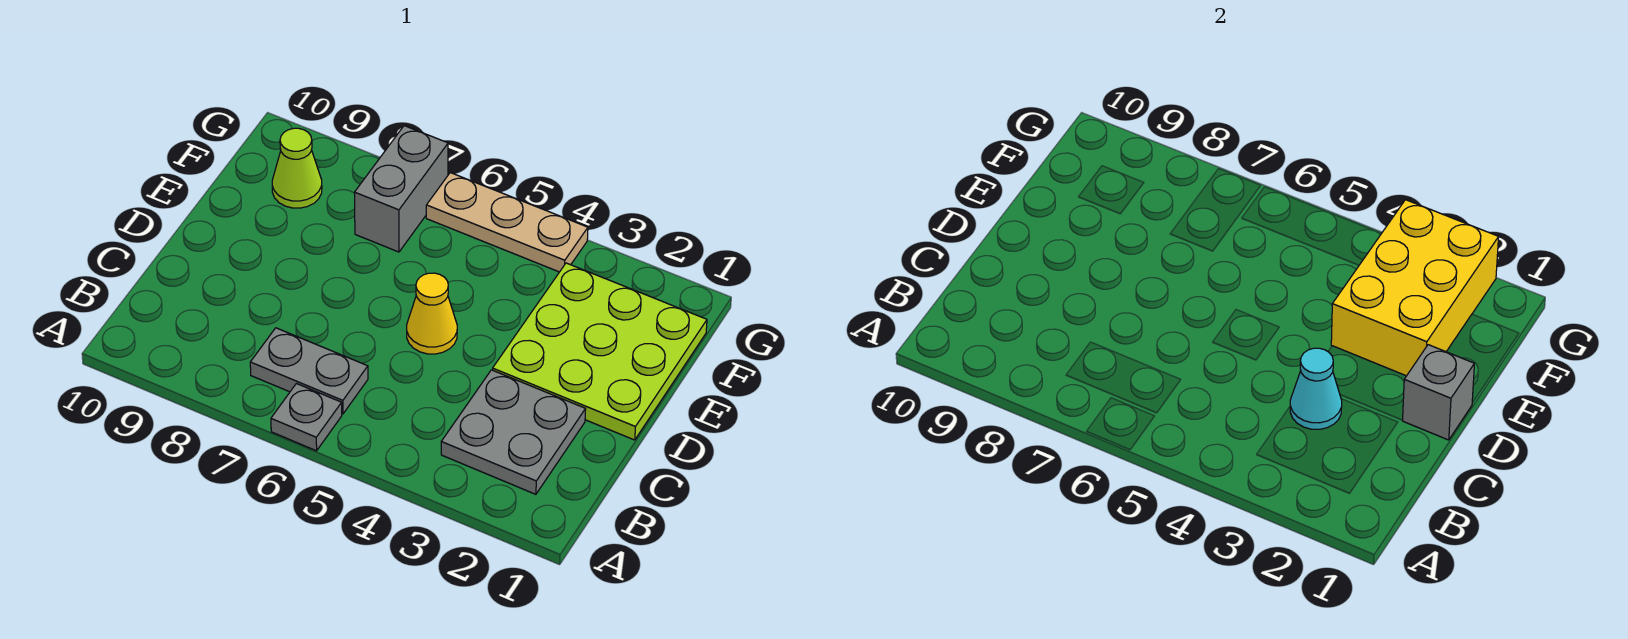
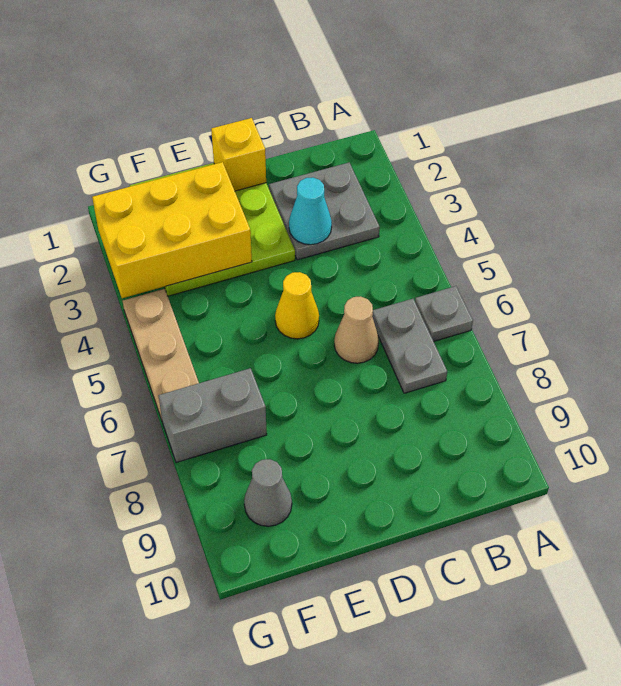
none -> tan 1x1 cone [334,296,379,363]
grey 1x1 brick [1403,345,1474,440] -> yellow 1x1 brick [211,118,266,191]
lime 1x1 cone [272,128,322,208] -> grey 1x1 cone [244,459,292,526]

